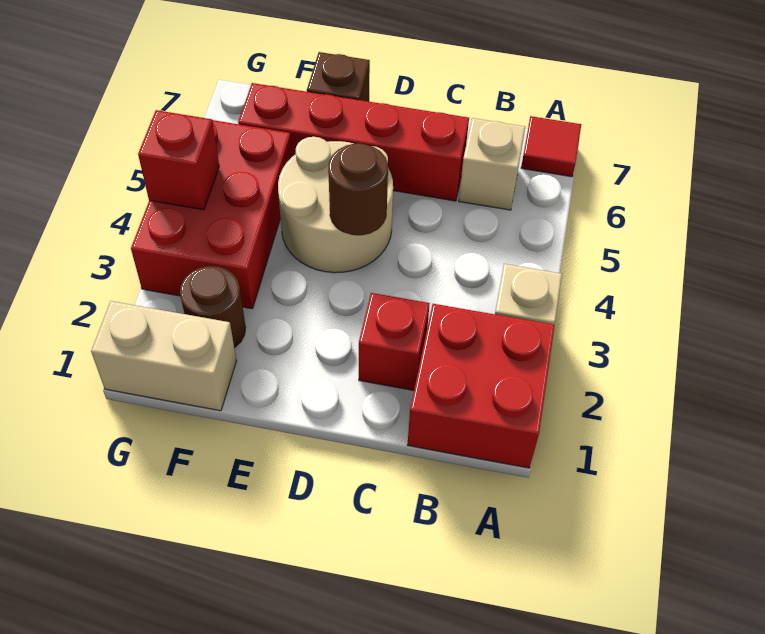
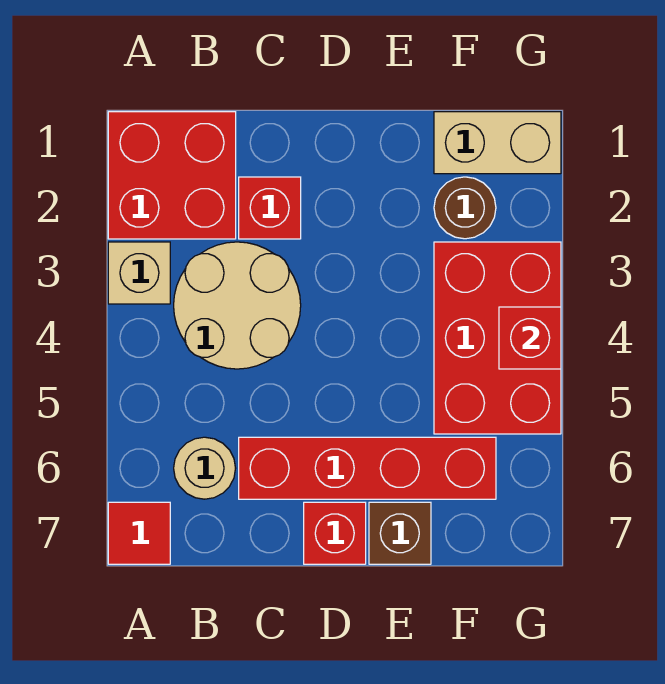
tan 1x1 brick [459,118,525,210] -> tan 1x1 round brick [174,437,236,499]
tan 2x2 round brick [278,137,393,273] -> tan 2x2 round brick moved to [174,242,301,369]
brown 1x1 round brick [328,143,388,235] -> none
none -> red 1x1 brick [304,502,366,564]

